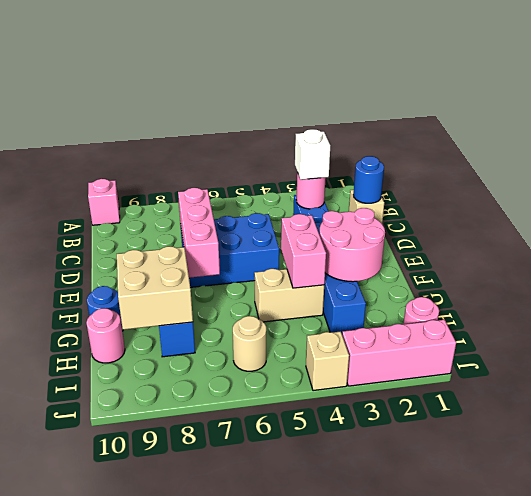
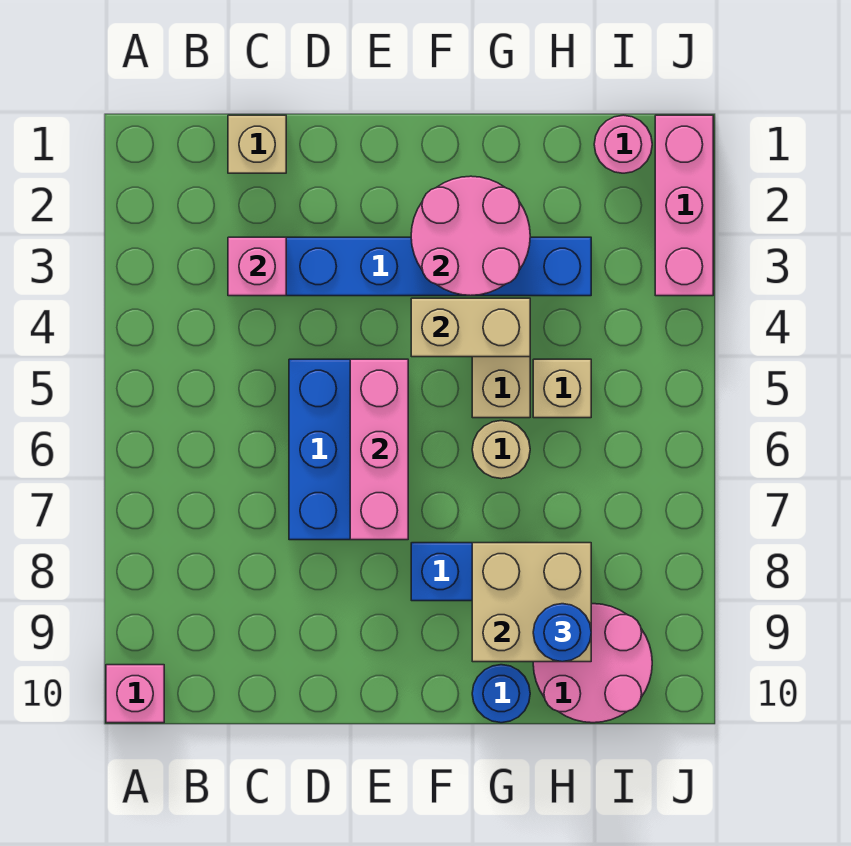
blue 1x1 round brick [353,156,384,203] -> blue 1x1 round brick moved to [533,604,591,662]
pink 1x1 round brick [296,173,326,209] -> pink 1x1 brick [228,237,286,296]
white 1x1 brick [295,129,330,180] -> none
pink 1x3 brick [178,188,220,278] -> pink 1x3 brick turned to [350,359,408,540]
pink 1x2 brick [281,214,326,288] -> tan 1x2 brick [411,298,530,357]
pink 1x1 round brick [86,308,125,363] -> pink 2x2 round brick [533,604,652,723]
tan 1x1 round brick [233,316,266,371] -> tan 1x1 round brick moved to [472,421,530,479]
tan 1x1 brick [306,332,349,391] -> tan 1x1 brick moved to [533,359,591,418]

